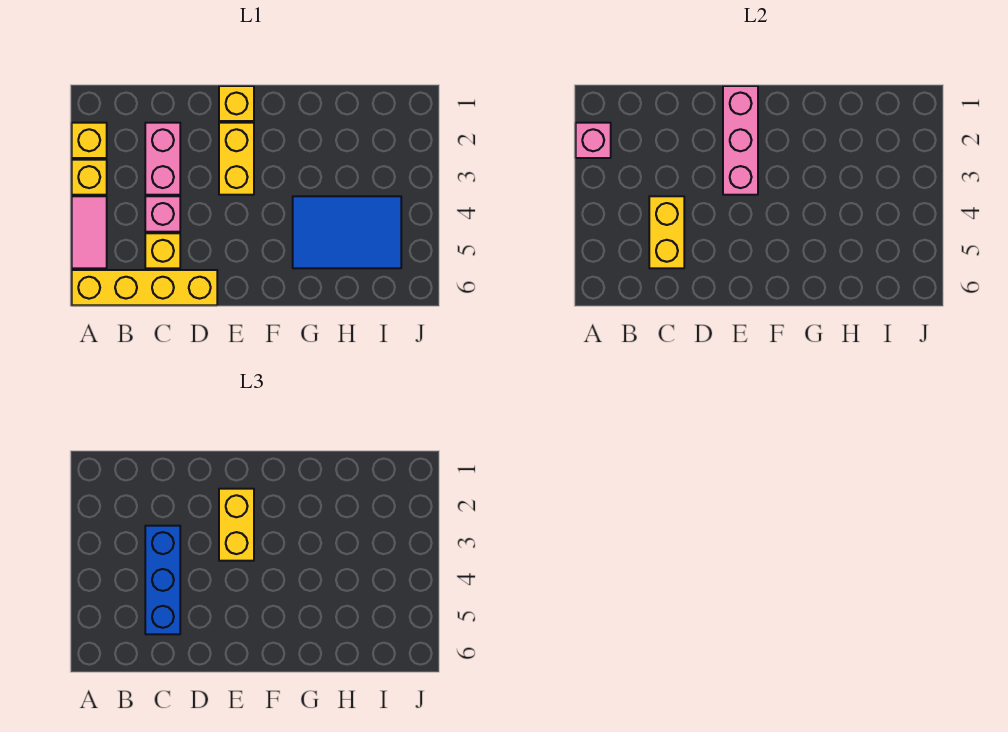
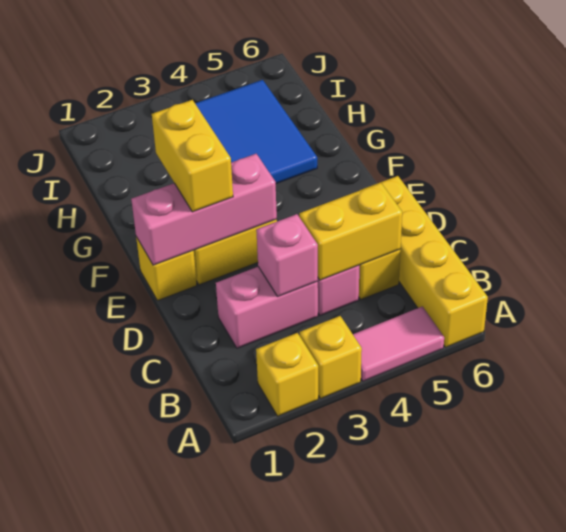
pink 1x1 brick [576,123,611,158] -> pink 1x1 brick moved to [256,214,318,296]
blue 1x3 brick [145,526,180,634] -> none
yellow 1x2 brick [219,489,254,561] -> yellow 1x2 brick turned to [152,100,233,212]

